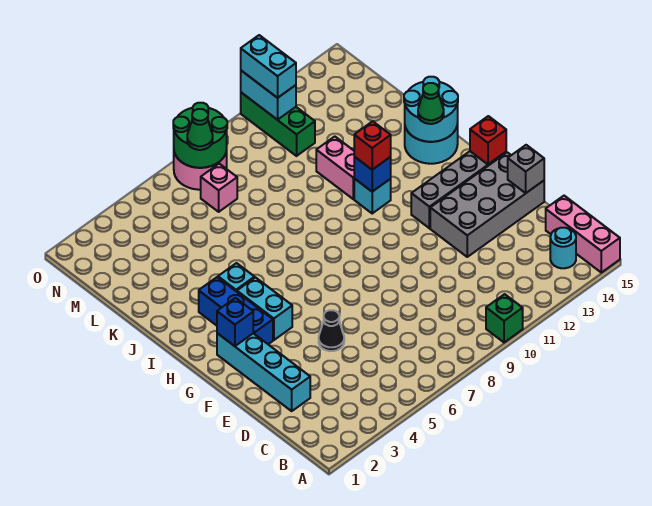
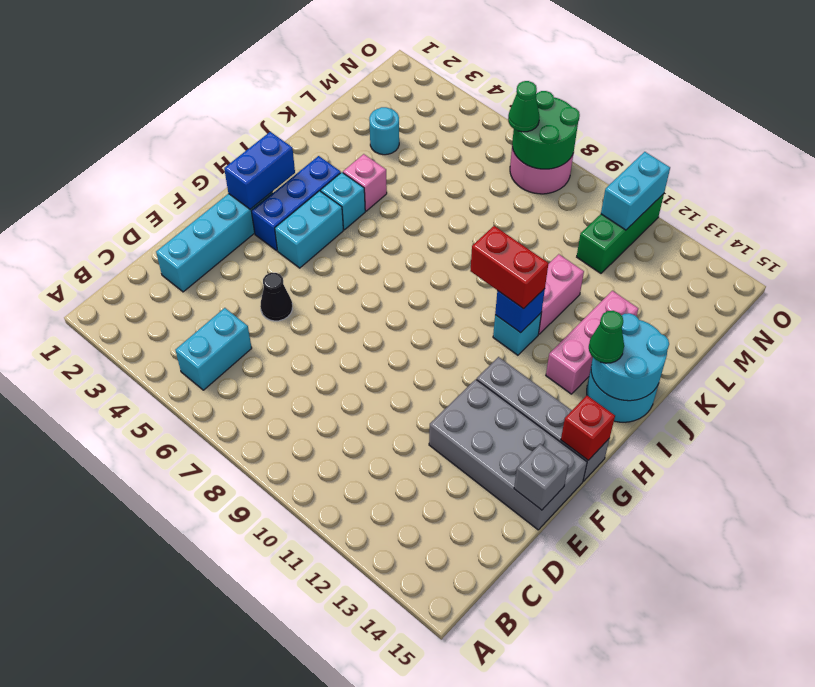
green 1x1 brick [486,294,523,342] -> none
pink 1x3 brick [546,196,620,272] -> pink 1x3 brick moved to [546,291,638,394]
cyan 1x1 round brick [550,228,576,268] -> cyan 1x1 round brick moved to [369,107,399,155]
blue 1x1 brick [217,298,253,346] -> blue 1x2 brick [224,132,295,209]
red 1x1 brick [354,121,391,170] -> red 1x2 brick [470,226,548,309]
pink 1x1 brick [201,164,237,212] -> pink 1x1 brick moved to [343,154,387,211]
cyan 1x2 brick [241,35,296,98] -> cyan 1x2 brick moved to [175,308,252,390]

